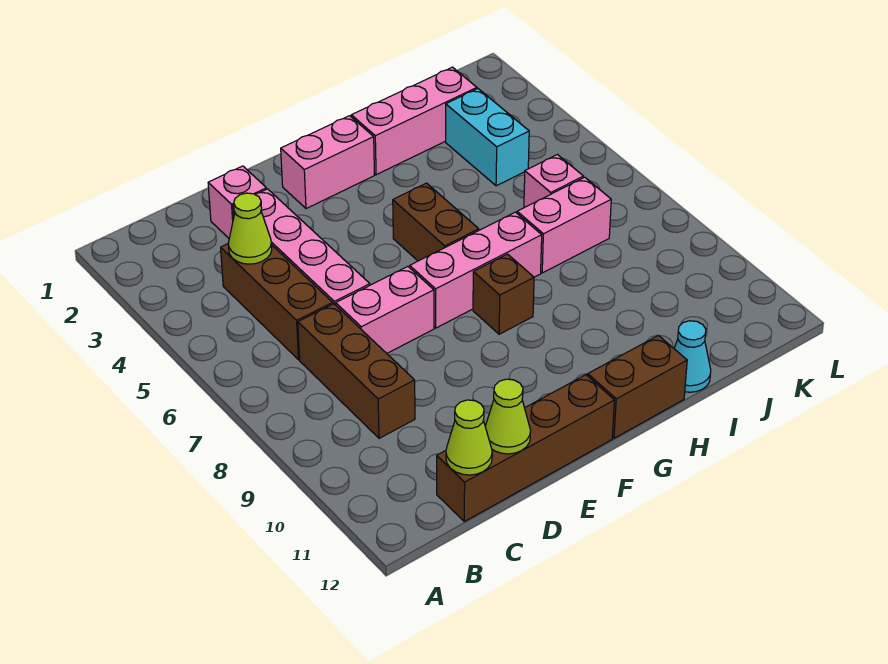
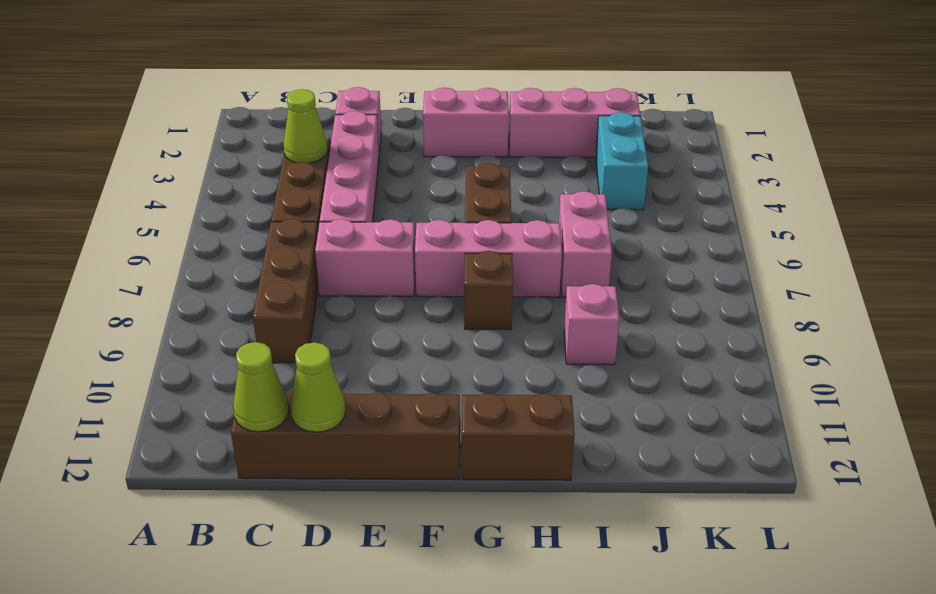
pink 1x2 brick [517,177,611,273] -> pink 1x2 brick turned to [559,191,612,297]
cyan 1x1 cone [674,321,711,392] -> none
pink 1x1 brick [524,155,584,208] -> pink 1x1 brick moved to [564,284,619,365]

